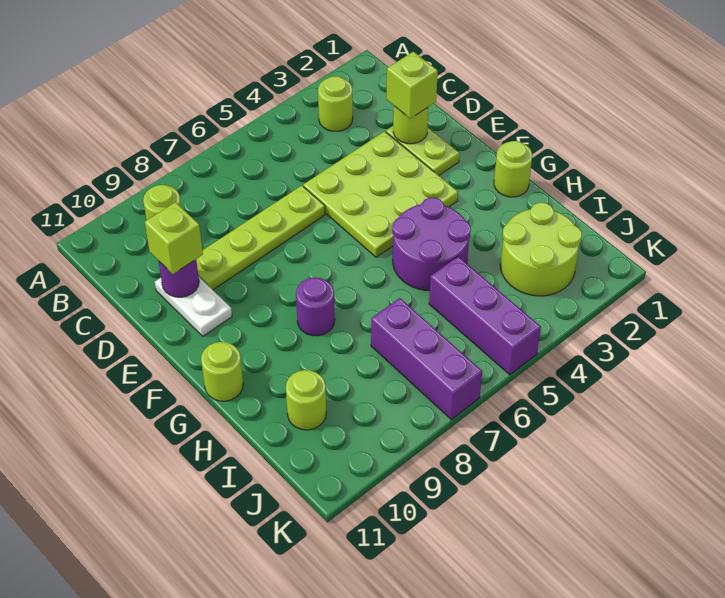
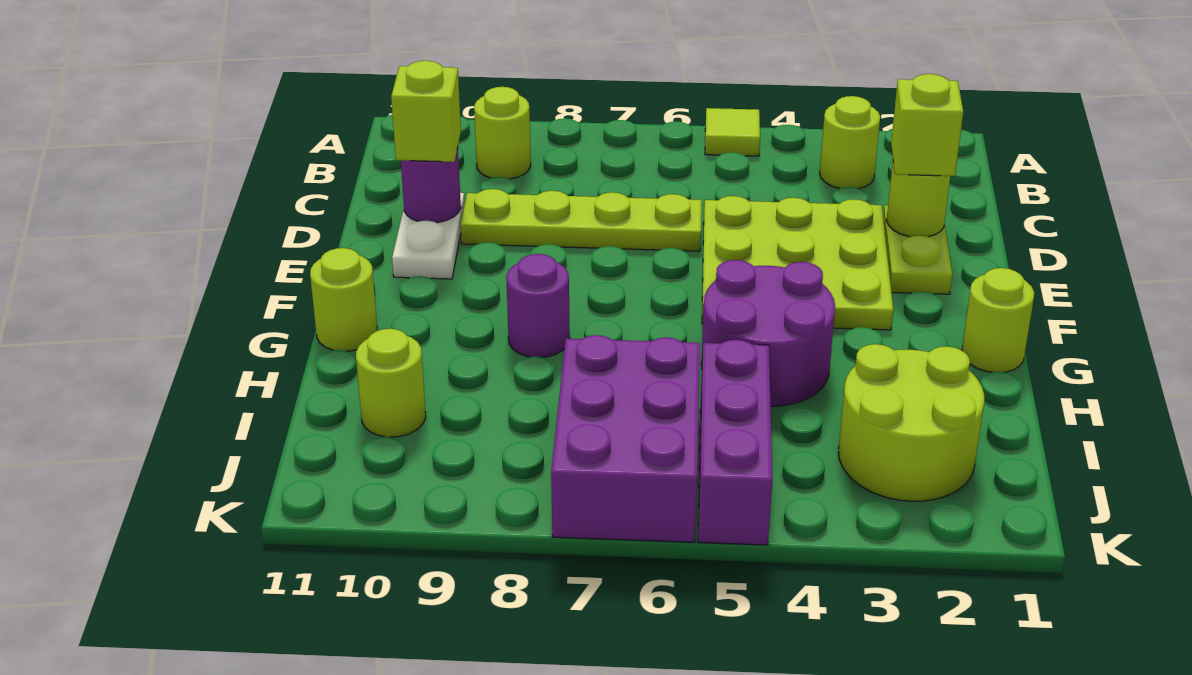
none -> lime 1x1 tile [705,108,760,156]
purple 1x3 brick [371,298,482,420] -> purple 2x3 brick [551,335,700,542]

